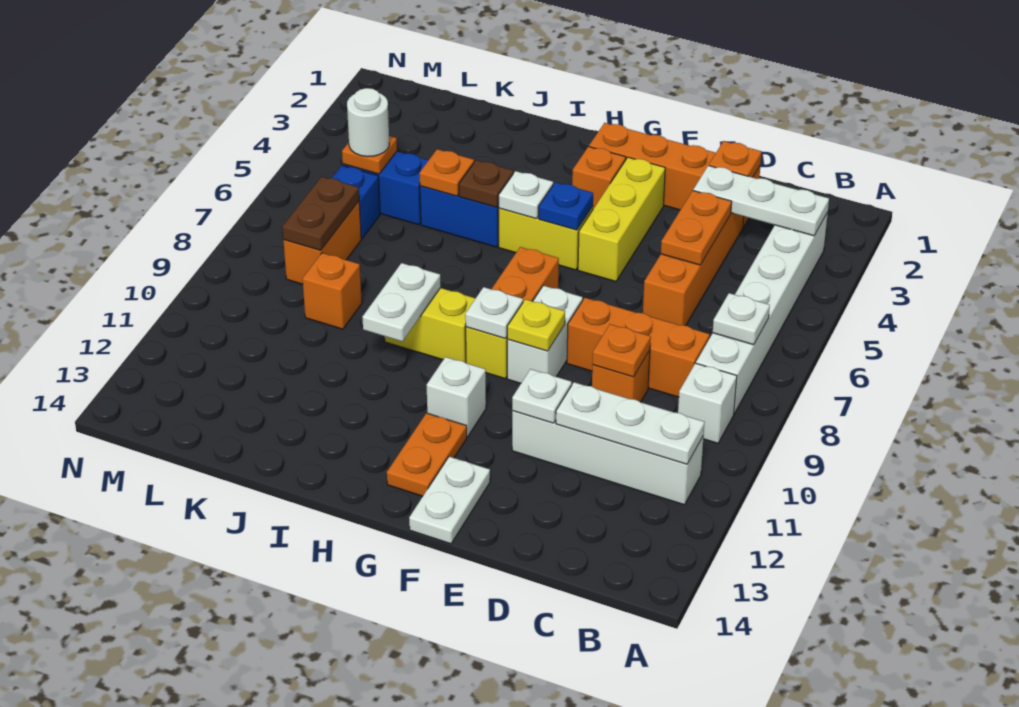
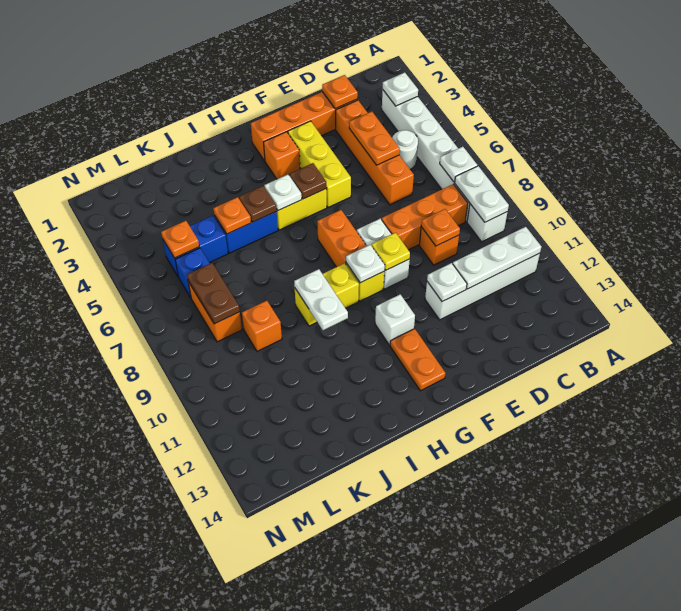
white 1x3 plate [693,166,829,236] -> white 1x1 plate [383,72,418,106]
white 1x2 plate [409,456,490,544] -> white 1x2 plate moved to [455,166,509,222]
blue 1x1 plate [539,182,593,230] -> brown 1x1 plate [290,163,327,199]
white 1x1 round brick [347,88,389,157] -> white 1x1 round brick moved to [392,130,418,169]

